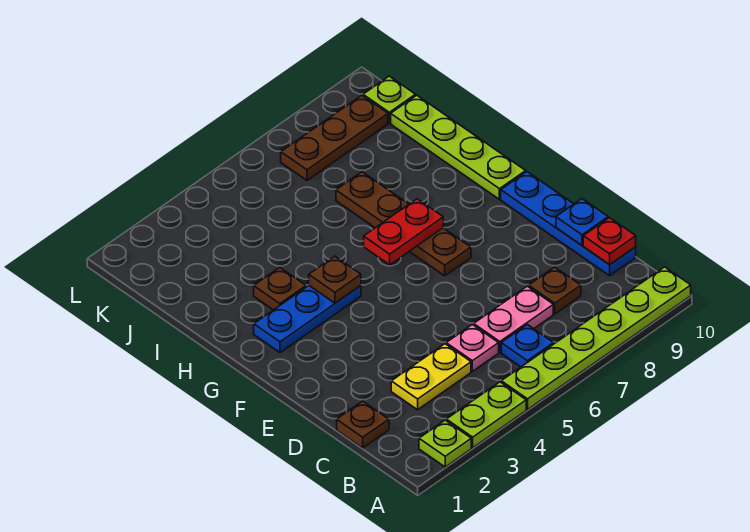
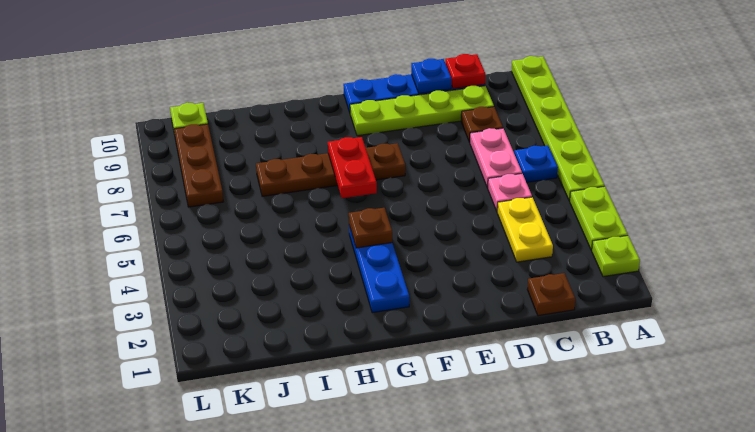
lime 1x4 plate [391,95,526,199] -> lime 1x4 plate moved to [350,86,494,136]
brown 1x1 plate [254,268,306,310] -> none

